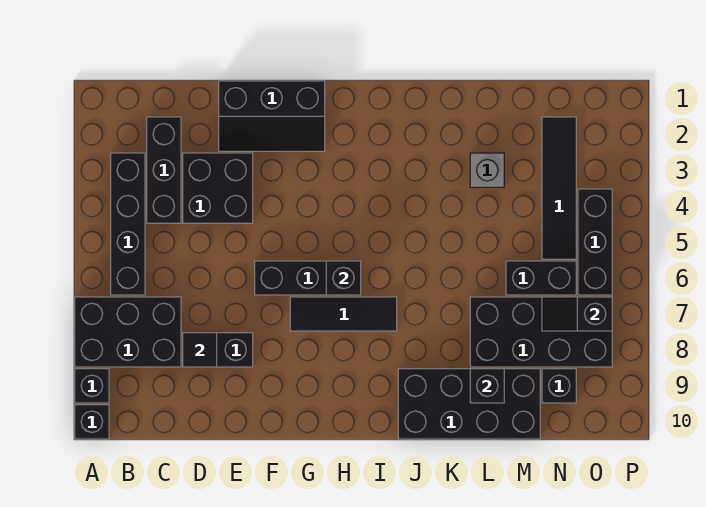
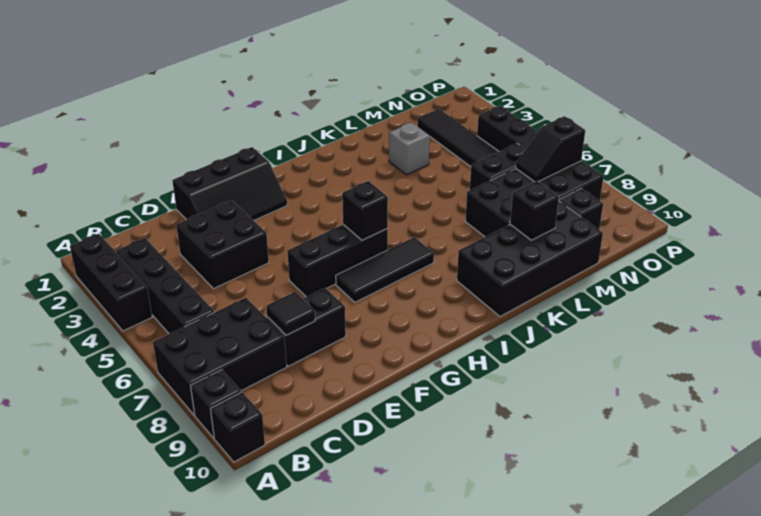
black 1x3 brick [147,117,181,223] -> black 1x3 brick moved to [70,234,152,331]

